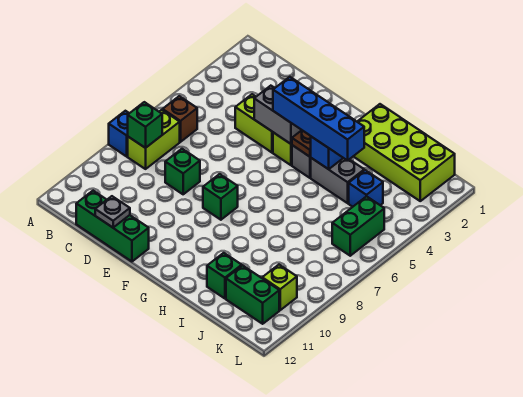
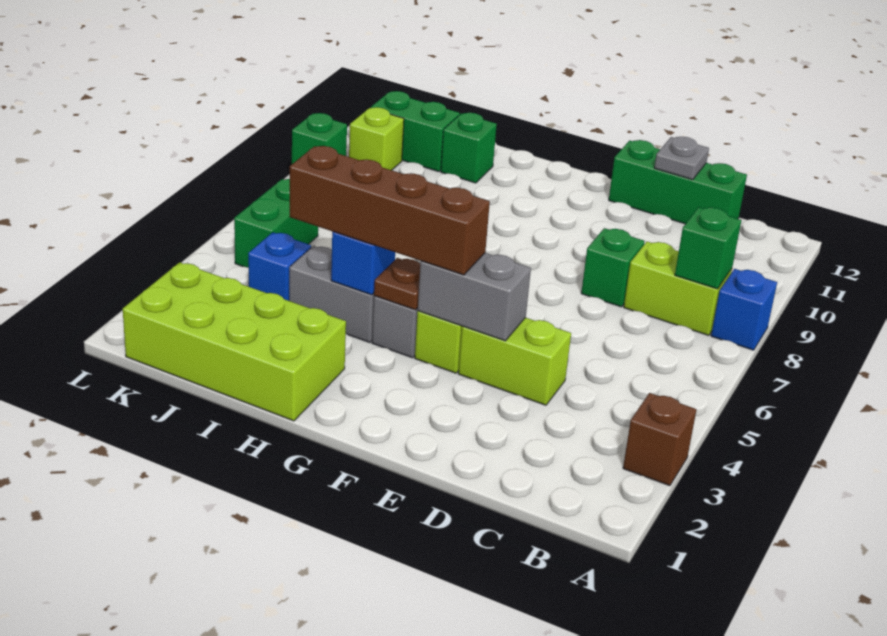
brown 1x1 brick [163,96,197,142] -> brown 1x1 brick moved to [623,393,696,486]
lime 1x2 brick [128,110,180,169] -> lime 1x2 brick turned to [624,242,732,336]
blue 1x4 brick [273,77,364,161] -> brown 1x4 brick [290,146,490,275]
green 1x1 brick [203,174,238,220] -> green 1x1 brick moved to [292,113,347,164]

